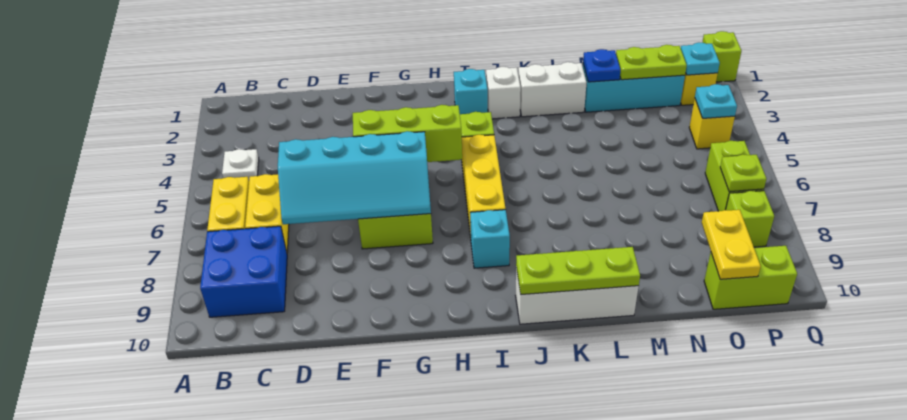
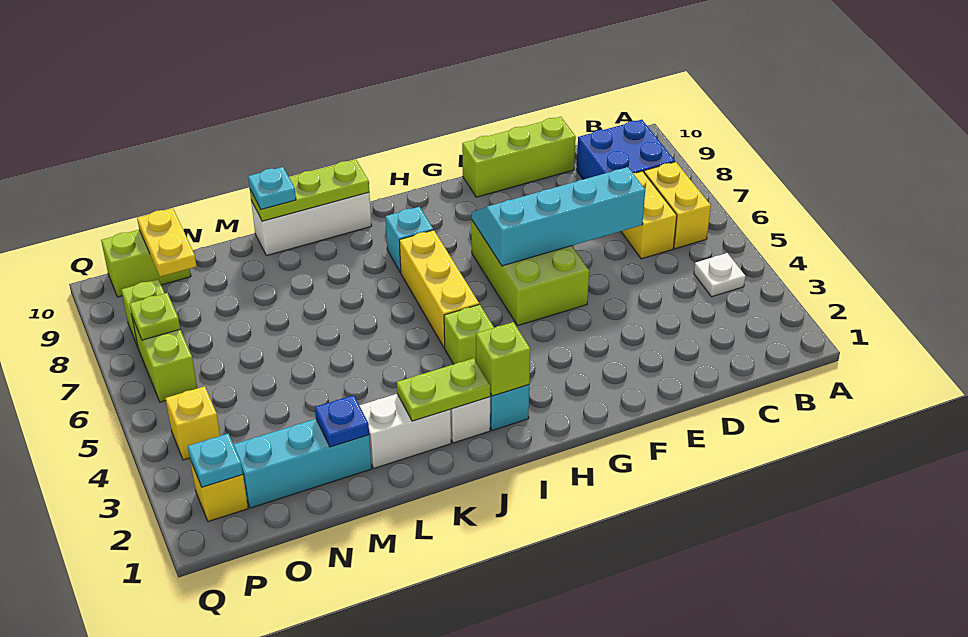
lime 1x3 brick [353,105,462,162] -> lime 1x3 brick moved to [462,117,576,197]
lime 1x2 plate [616,45,687,80] -> lime 1x2 plate moved to [397,358,490,421]
cyan 1x1 plate [695,84,737,118] -> cyan 1x1 plate moved to [248,167,296,209]
lime 1x1 brick [702,31,741,82] -> lime 1x1 brick moved to [476,322,530,396]

